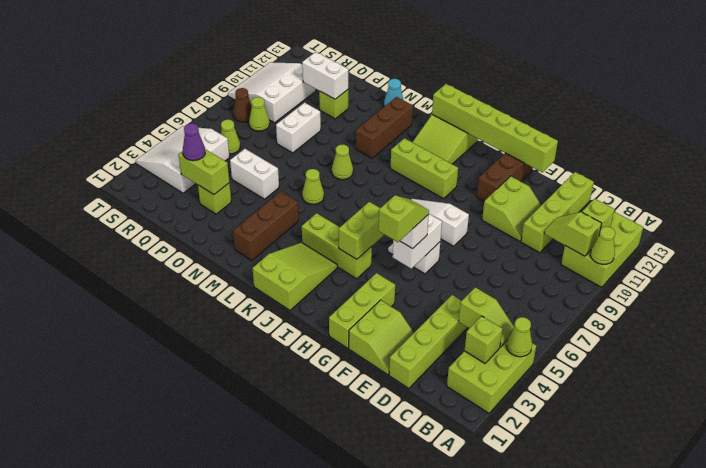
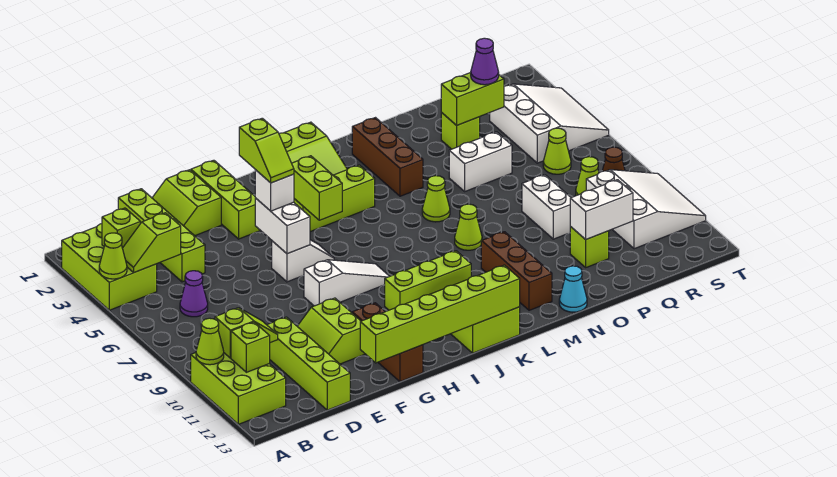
none -> purple 1x1 cone [180,271,208,317]

